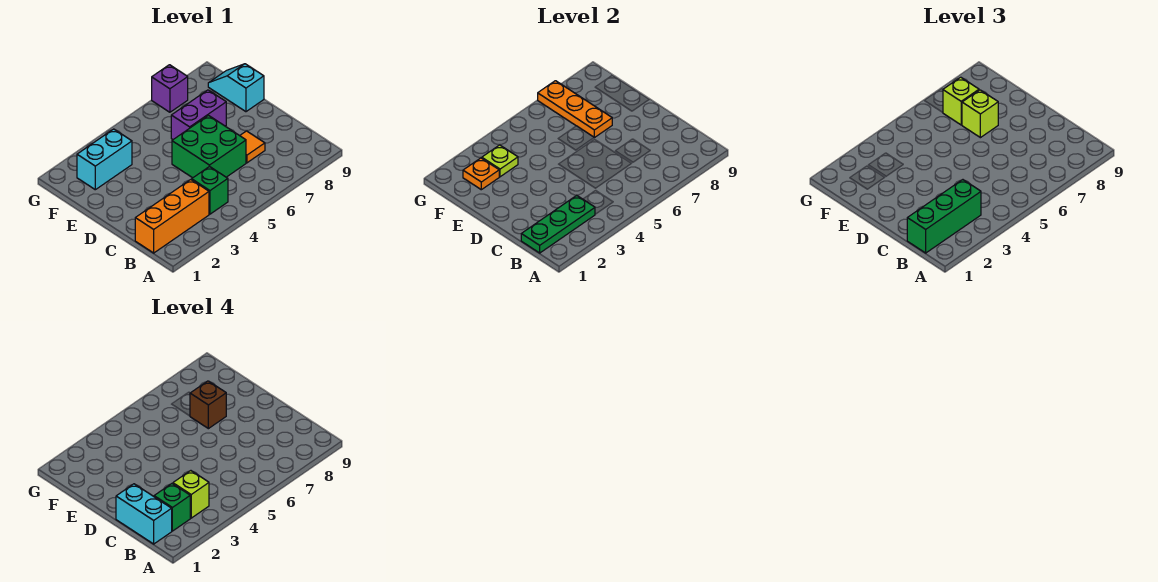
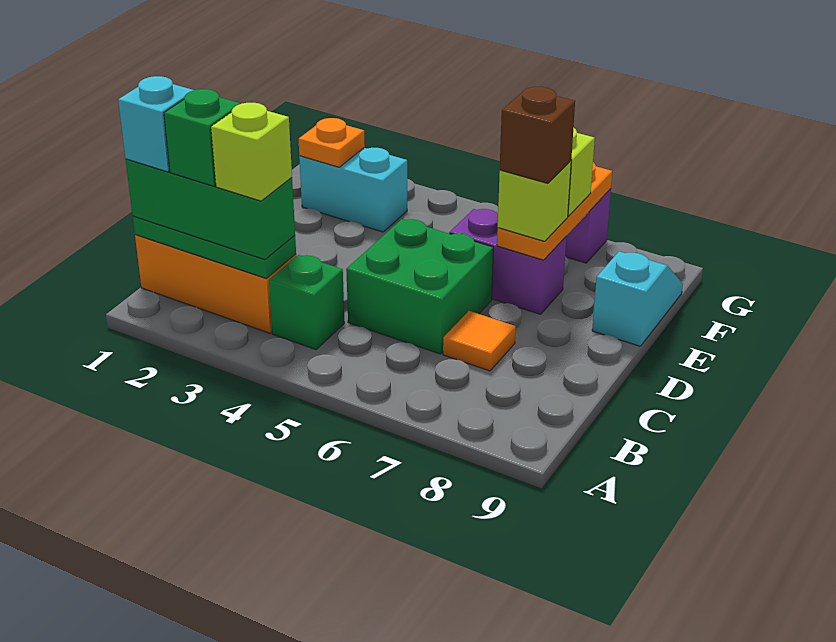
cyan 1x2 brick [116,484,172,544] -> cyan 1x1 brick [118,76,194,172]
lime 1x1 plate [482,145,518,177] -> none

